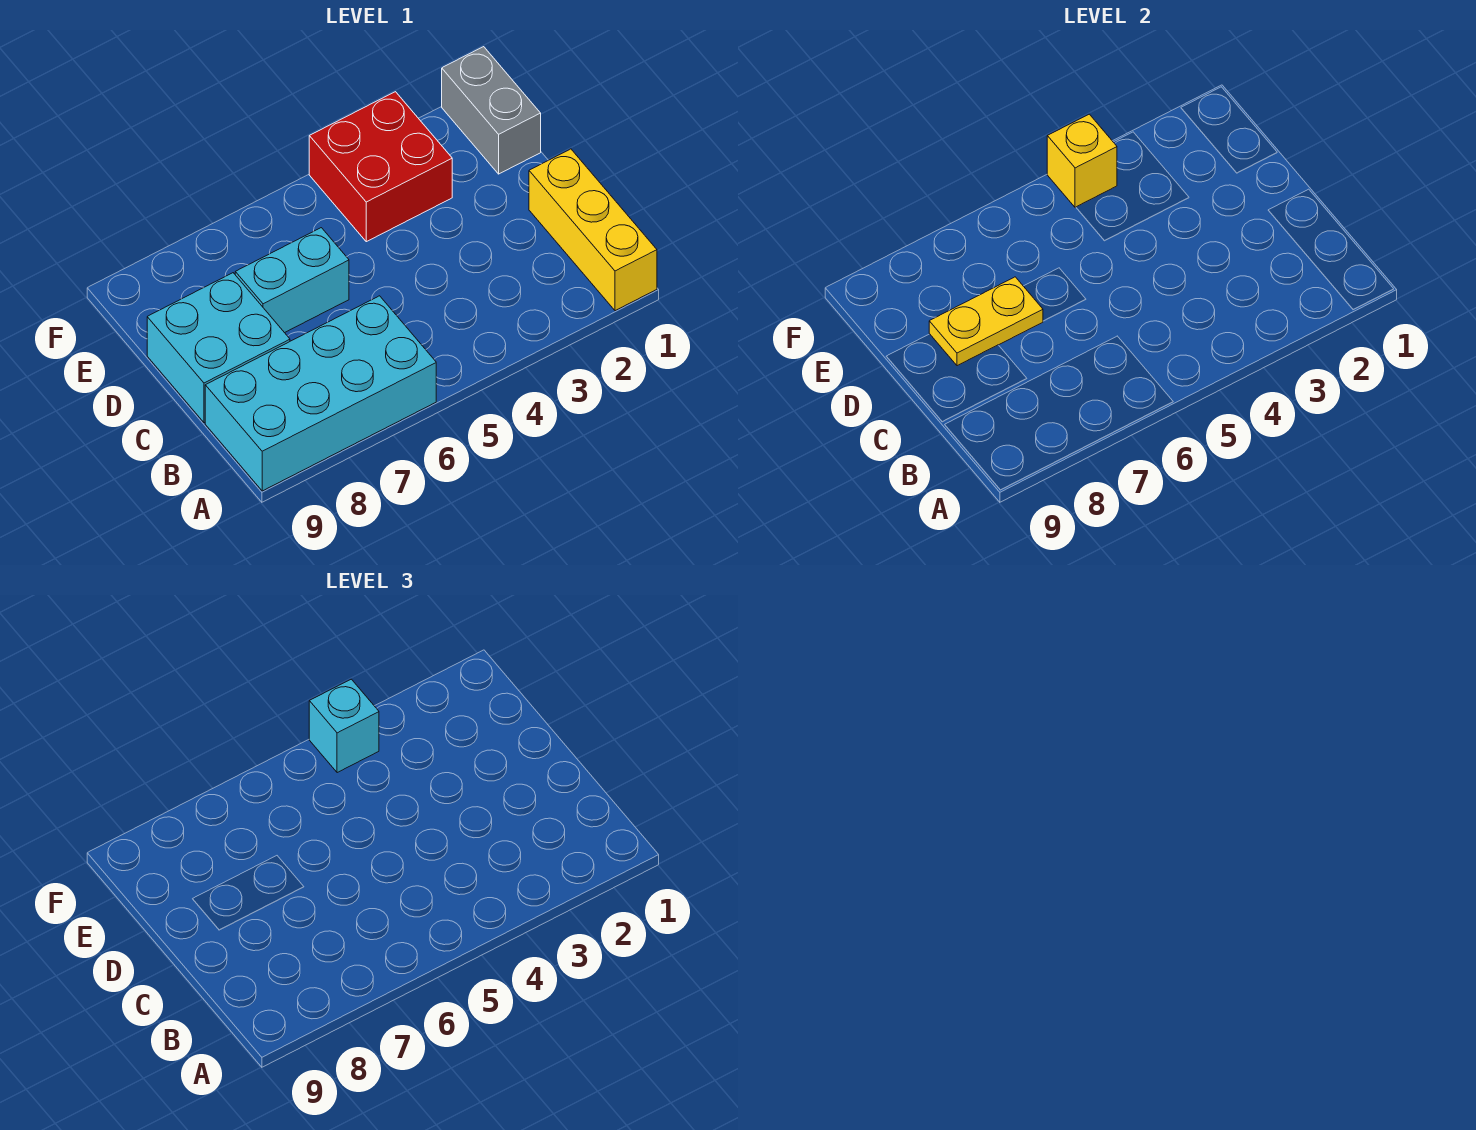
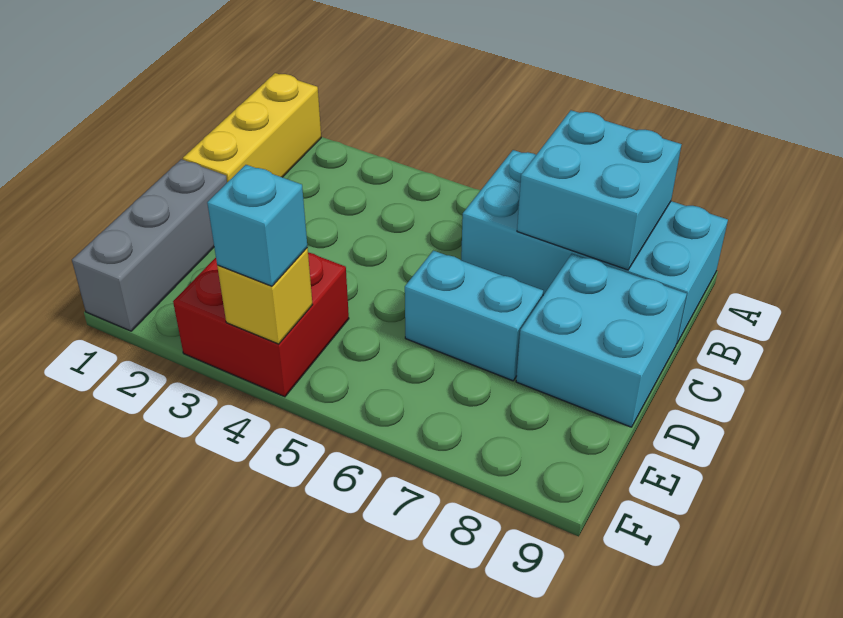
none -> cyan 2x2 brick [517,110,681,270]
yellow 1x2 plate [929,277,1043,366] -> none
grey 1x2 brick [442,47,541,174] -> grey 1x3 brick [72,159,227,331]

